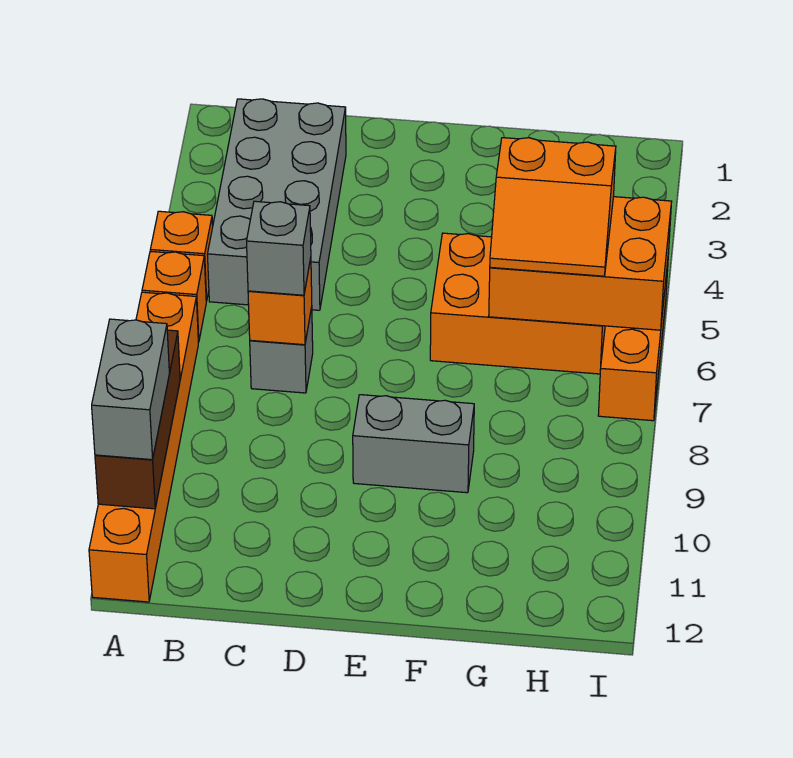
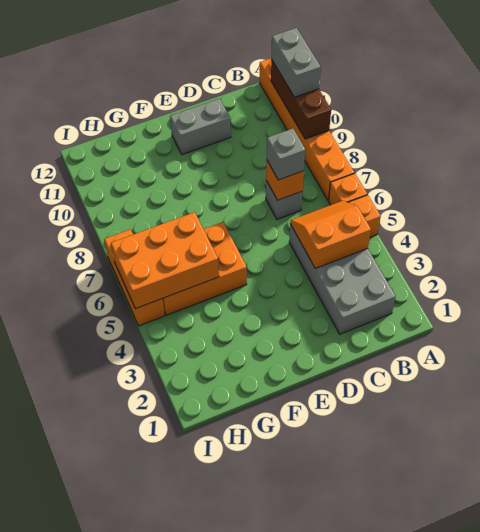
grey 1x2 brick [353,395,474,493] -> grey 1x2 brick moved to [170,99,231,155]
orange 2x2 slope [490,138,616,276] -> orange 2x2 slope moved to [290,201,371,268]

